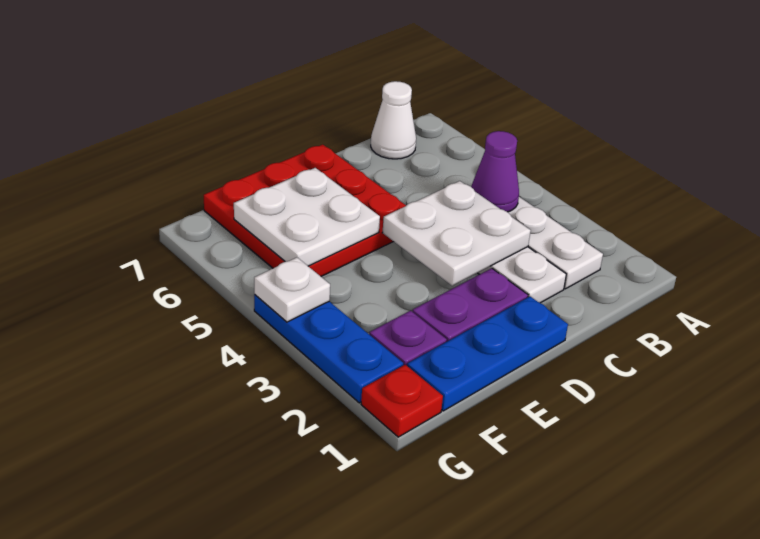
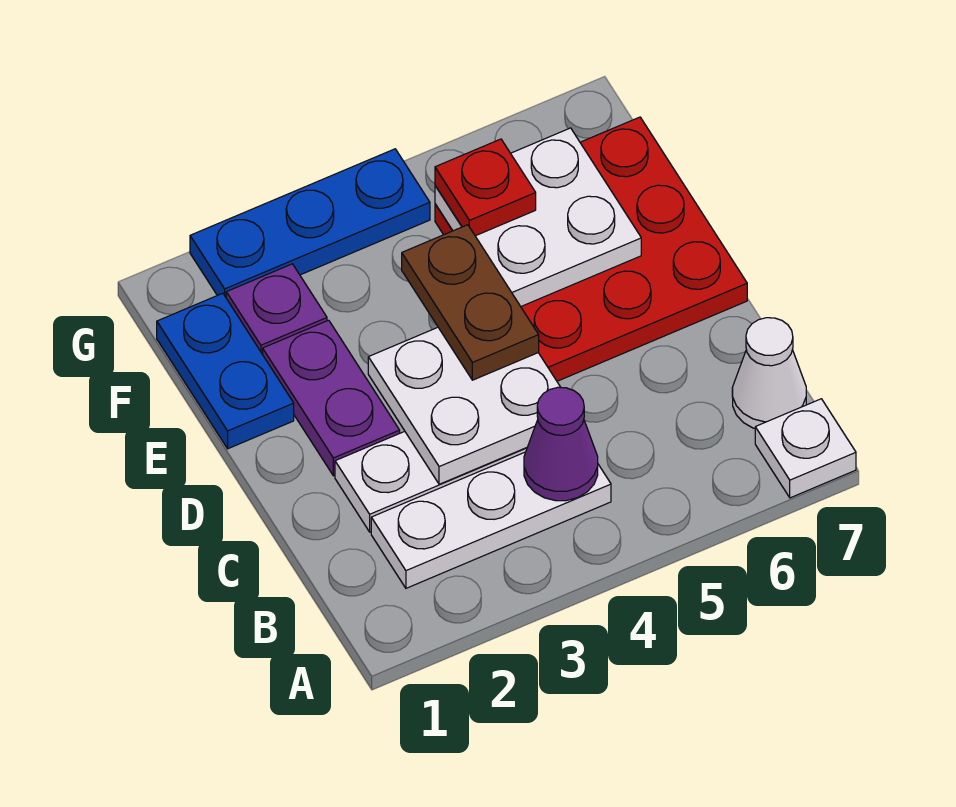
blue 1x3 plate [407,297,568,411] -> blue 1x2 plate [157,293,294,449]
none -> brown 1x2 plate [402,225,539,380]
red 1x1 plate [361,365,443,437] -> red 1x1 plate moved to [435,139,536,236]
white 1x1 plate [254,257,330,322] -> white 1x1 plate moved to [755,399,856,498]

